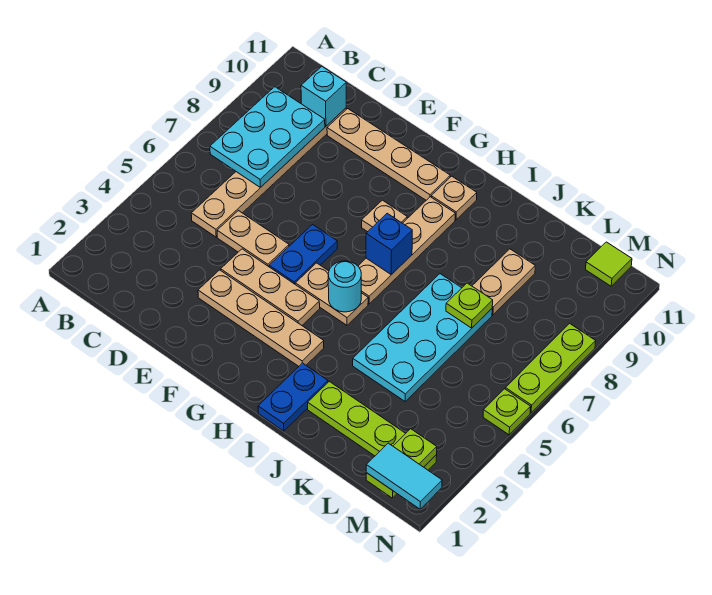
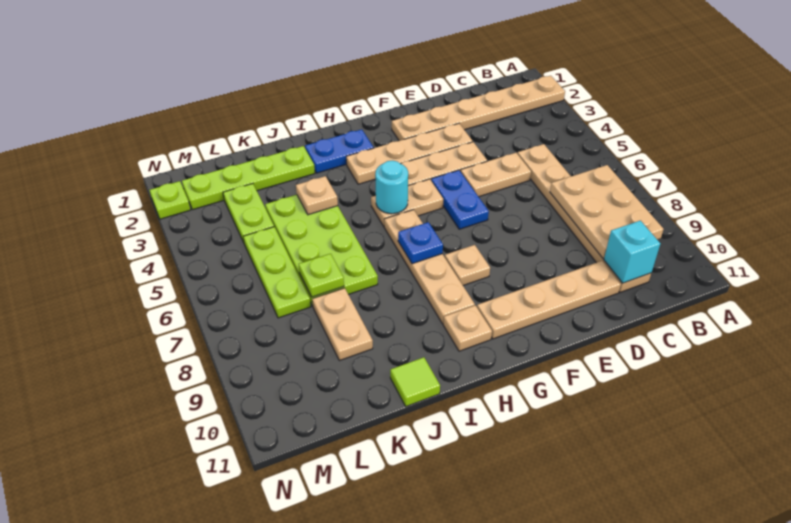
none -> tan 1x6 plate [392,76,565,141]
cyan 2x3 plate [210,87,325,188] -> tan 2x3 plate [550,165,664,258]
blue 1x1 brick [366,213,412,275] -> blue 1x1 plate [398,222,443,264]
blue 1x2 plate [258,363,328,431] -> blue 1x2 plate turned to [305,129,374,173]
cyan 2x4 plate [353,274,492,401] -> lime 2x4 plate [265,195,378,306]
none -> tan 1x1 plate [296,176,338,215]
lime 1x2 plate [366,429,437,498] -> lime 1x2 plate moved to [223,184,274,243]
cyan 1x2 tile [366,443,442,509] -> none
lime 1x1 tile [586,242,632,286] -> lime 1x1 tile moved to [390,357,440,406]
lime 1x1 plate [483,389,531,435] -> lime 1x1 plate moved to [150,181,190,219]
lime 1x3 plate [505,323,596,413] -> lime 1x3 plate moved to [243,227,311,318]

